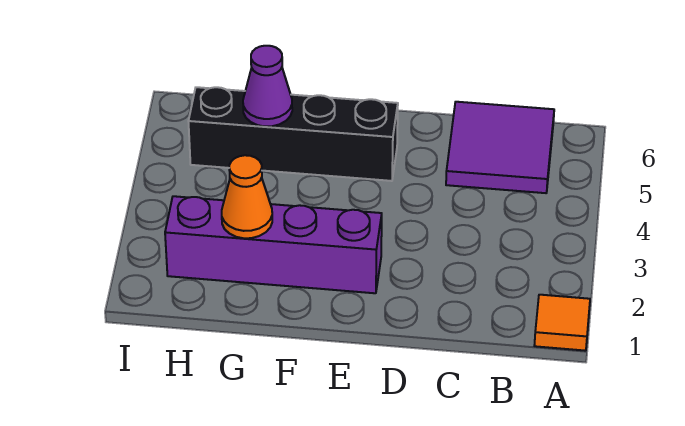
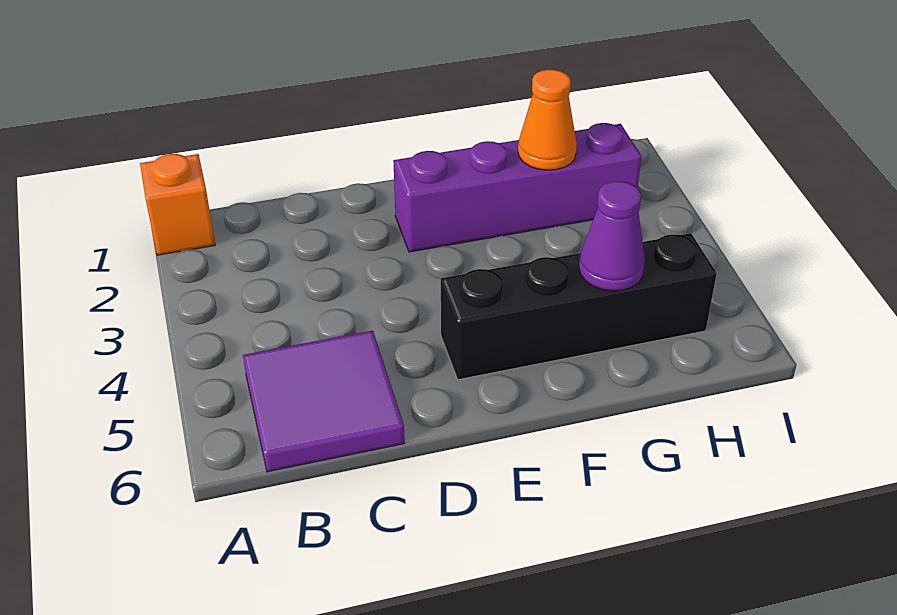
orange 1x1 tile [534,295,590,351] -> orange 1x1 brick [140,154,215,255]

